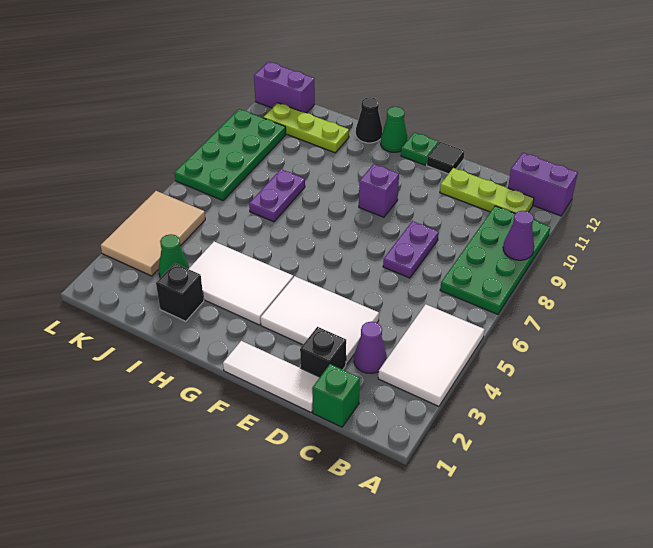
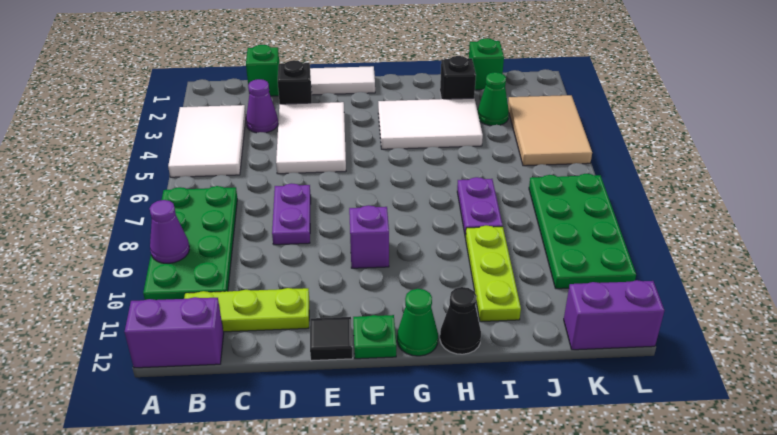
white 2x3 tile [261,276,379,364] -> white 2x3 tile turned to [276,102,346,174]
lime 1x3 plate [263,103,349,153] -> lime 1x3 plate turned to [465,225,521,322]
none -> green 1x1 brick [469,38,504,90]

